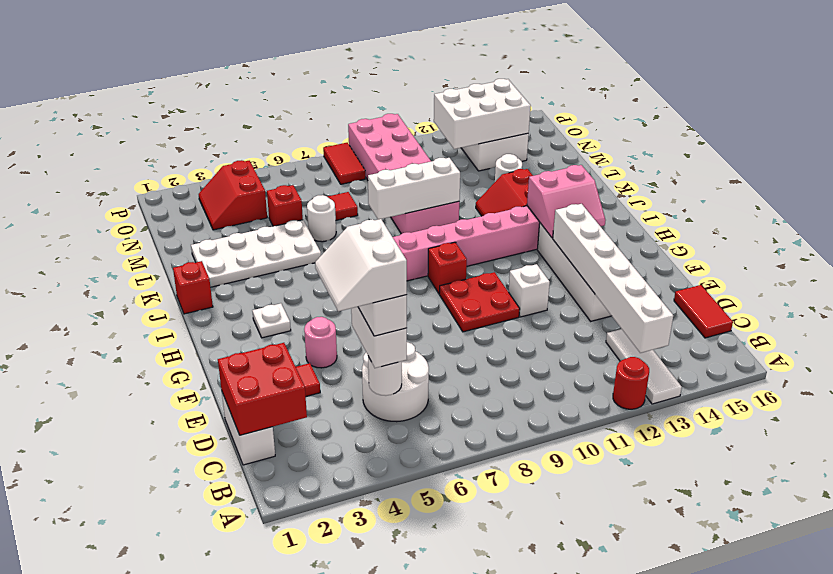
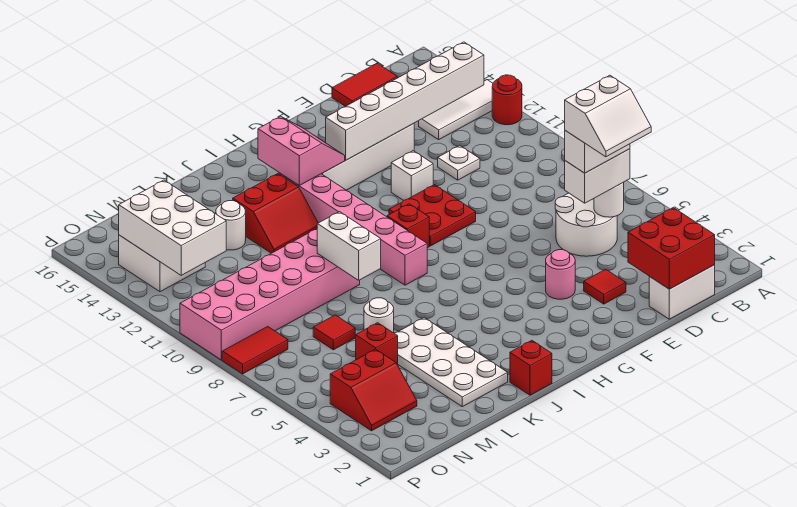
white 1x1 plate [252,303,291,338] -> white 1x1 plate moved to [438,145,480,180]
white 1x3 brick [368,158,460,220] -> white 1x2 brick [317,212,381,280]

